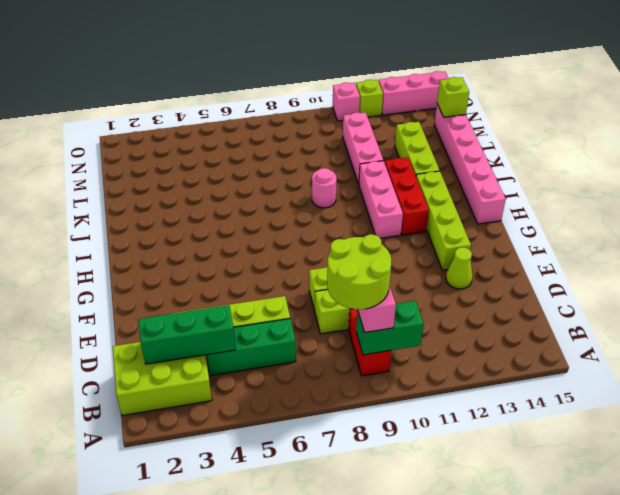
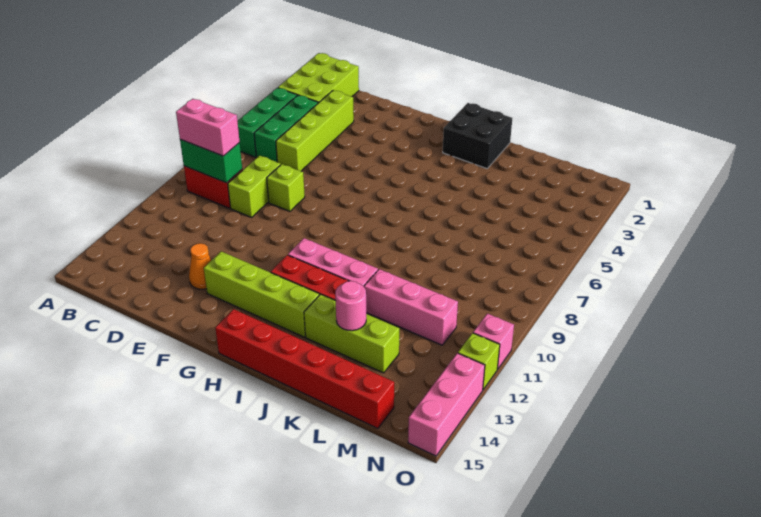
lime 2x2 round brick [327,234,391,309] -> none
green 1x2 brick [356,301,424,355] -> green 1x2 brick turned to [180,139,242,183]
green 1x3 brick [138,305,236,364] -> green 1x3 brick moved to [237,88,297,157]
lime 1x1 cone [446,247,473,289] -> orange 1x1 cone [189,243,211,289]
pink 1x6 brick [434,104,506,224] -> red 1x6 brick [215,309,394,428]
none -> black 2x2 brick [443,103,512,168]
pink 1x1 round brick [312,168,337,208] -> pink 1x1 round brick moved to [335,281,366,331]
lime 1x1 brick [437,77,469,117] -> none

